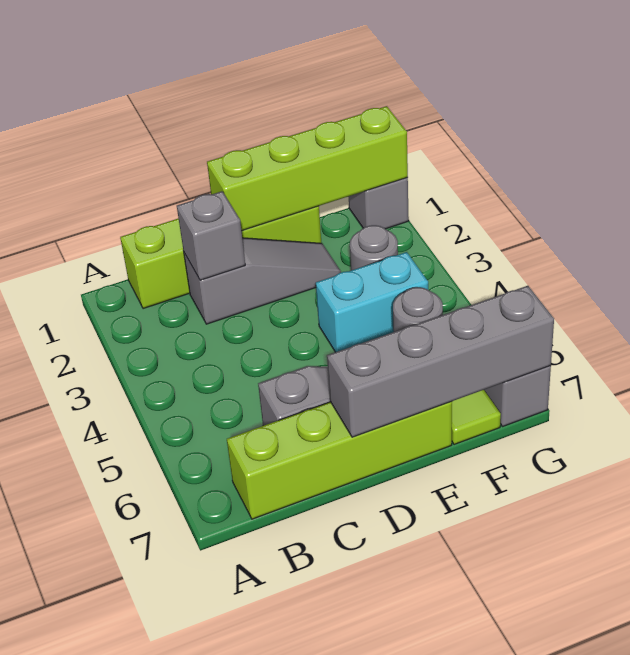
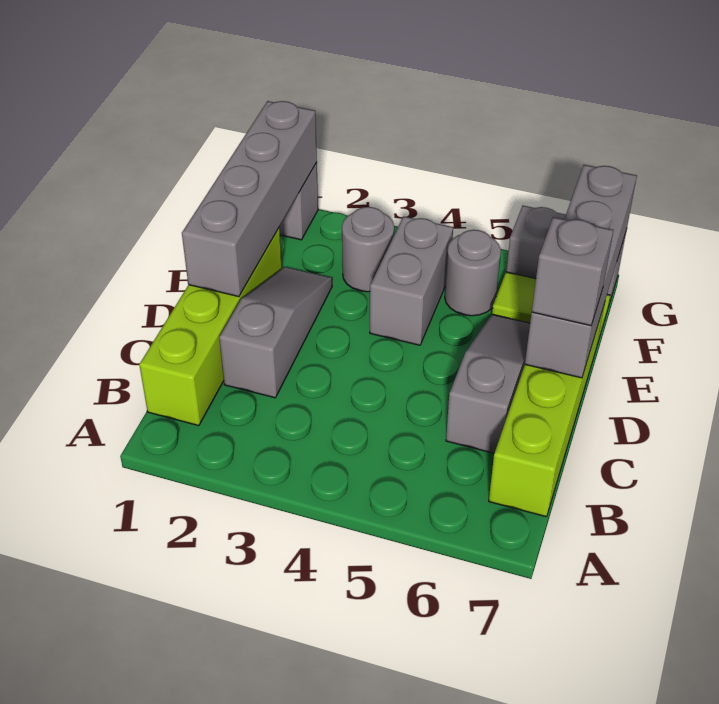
grey 1x1 brick [177,191,245,280] -> grey 1x1 brick moved to [532,217,613,326]
lime 1x4 brick [207,106,408,231] -> grey 1x4 brick [182,101,317,297]
cyan 1x2 brick [316,252,428,352] -> grey 1x2 brick [370,216,453,345]

